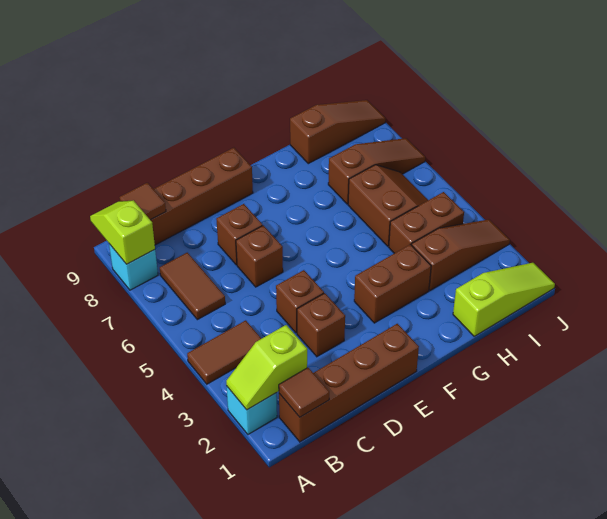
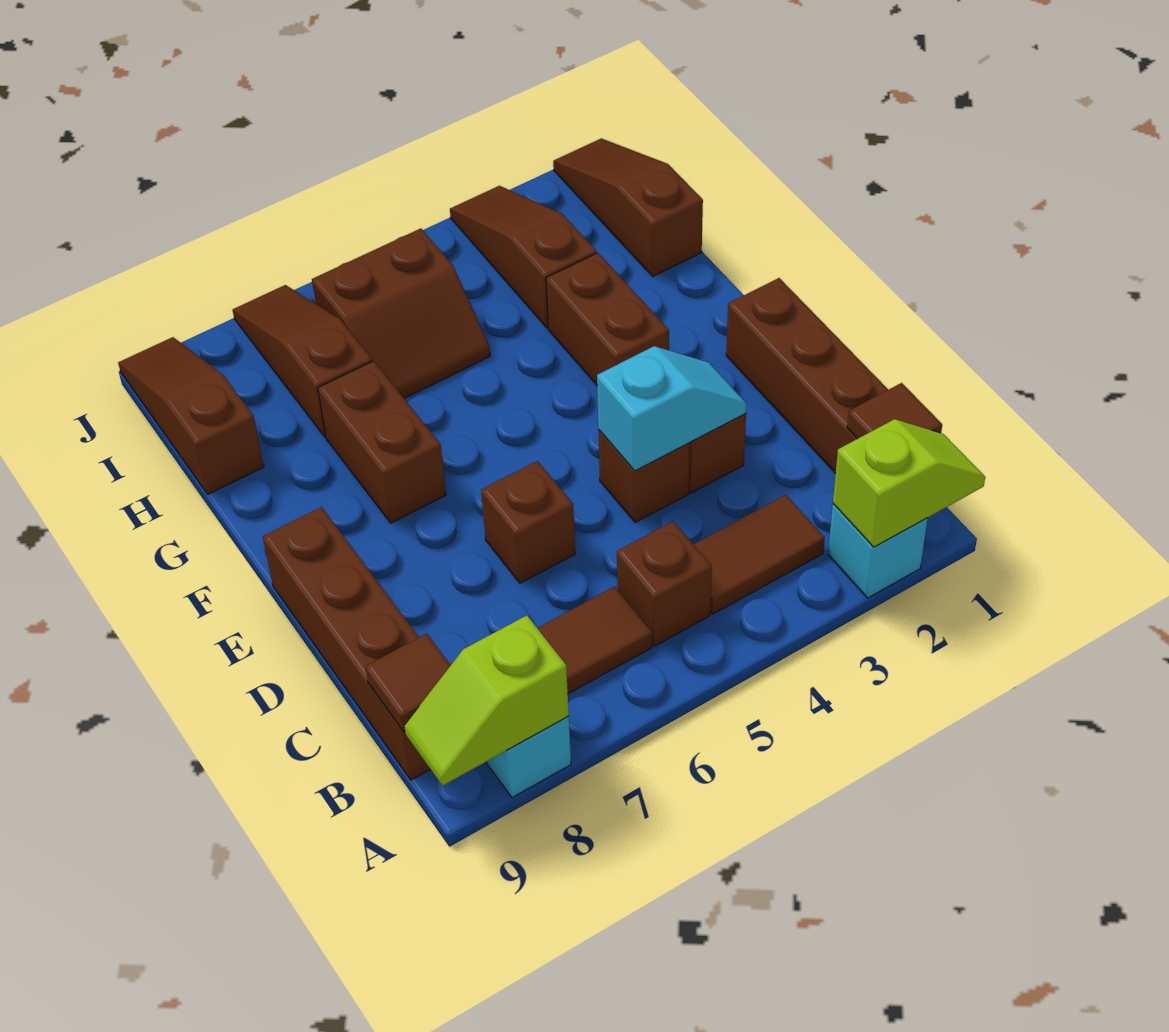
lime 1x2 slope [226,325,307,410] -> lime 1x2 slope turned to [833,419,985,547]
brown 1x2 tile [187,320,261,384] -> brown 1x2 tile turned to [693,495,825,614]
none -> cyan 1x2 slope [597,346,747,471]
brown 1x1 brick [216,204,263,265] -> brown 1x1 brick moved to [617,521,712,646]
lime 1x3 slope [453,263,555,336] -> brown 1x3 slope [553,138,703,276]
brown 1x2 brick [389,192,464,253] -> brown 1x2 brick moved to [318,361,446,523]
brown 2x2 slope [348,165,428,246] -> brown 2x2 slope turned to [312,228,490,398]

